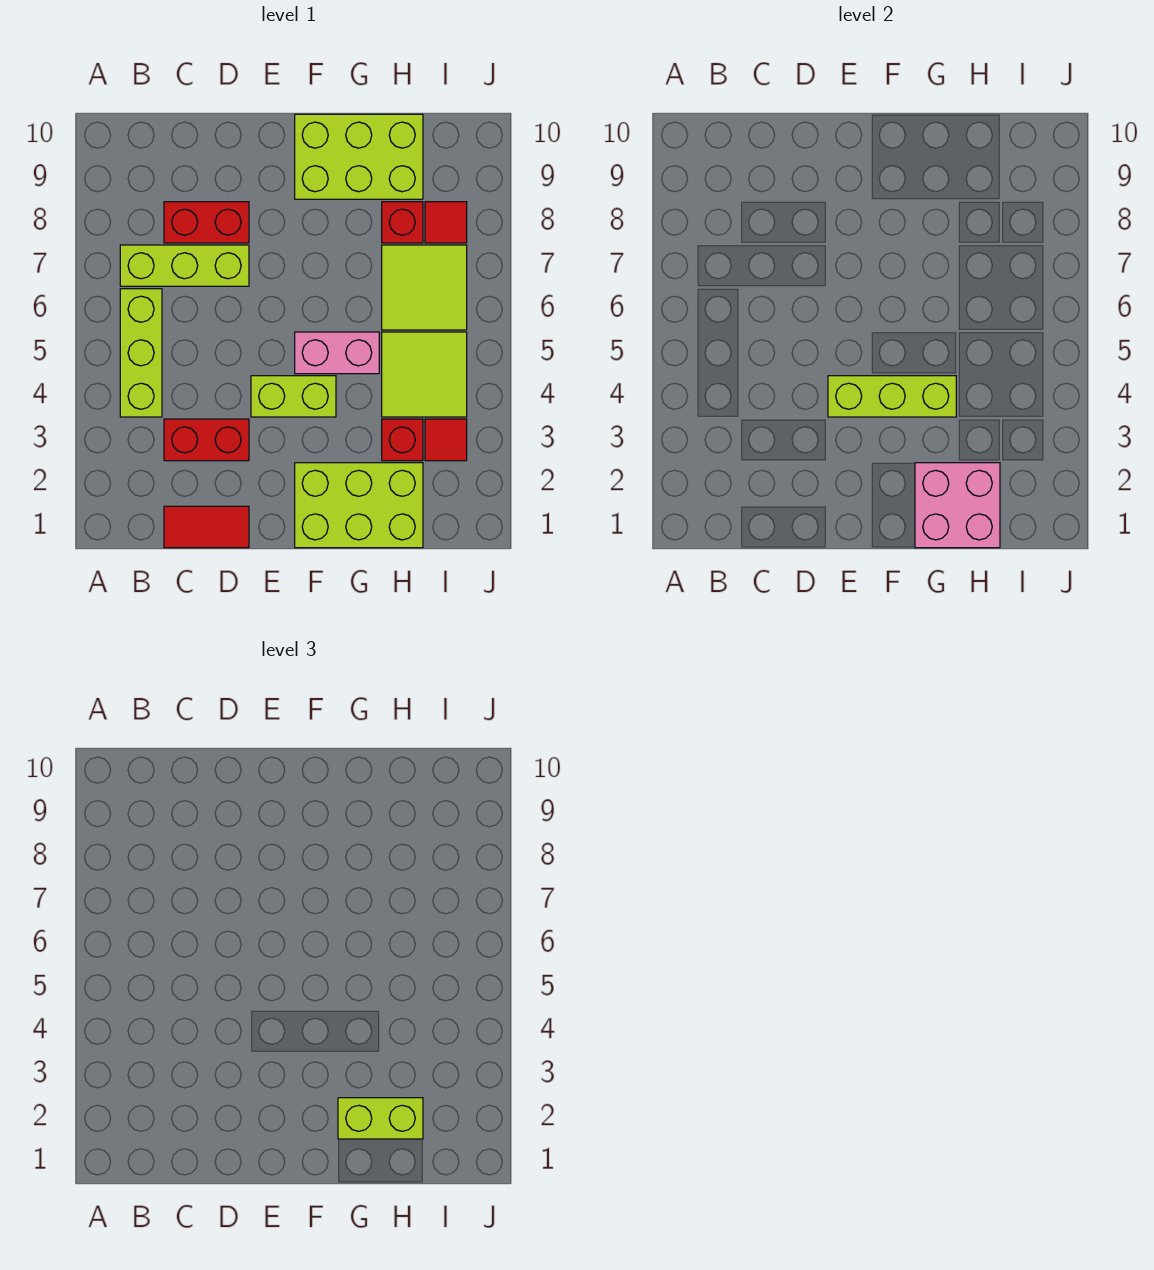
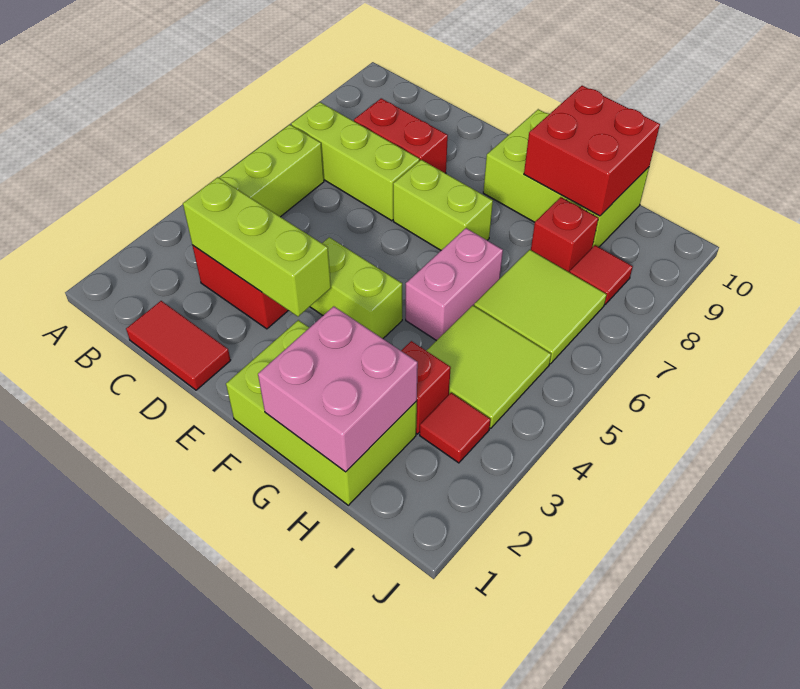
lime 1x3 brick [828,376,956,417] -> lime 1x3 brick moved to [183,177,331,317]
pink 1x2 brick [295,332,379,374] -> pink 1x2 brick turned to [406,228,503,341]
lime 1x2 brick [338,1098,423,1139] -> lime 1x2 brick moved to [393,160,493,250]
none -> red 2x2 brick [524,86,660,216]

